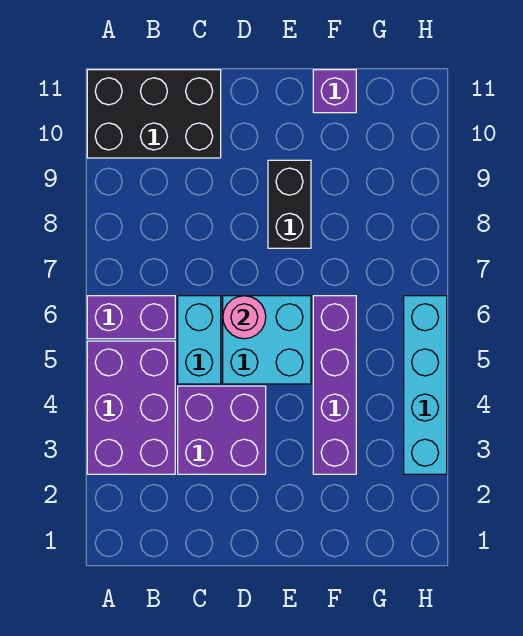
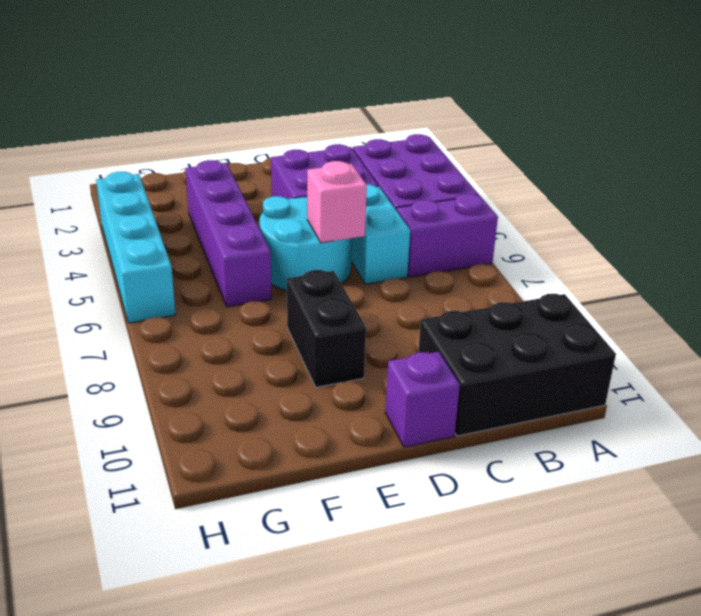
cyan 2x2 brick [223,296,311,384] -> cyan 2x2 round brick [259,196,352,290]
pink 1x1 round brick [223,296,266,339] -> pink 1x1 brick [307,161,367,243]
purple 1x1 brick [313,70,356,113] -> purple 1x1 brick moved to [385,352,460,447]

